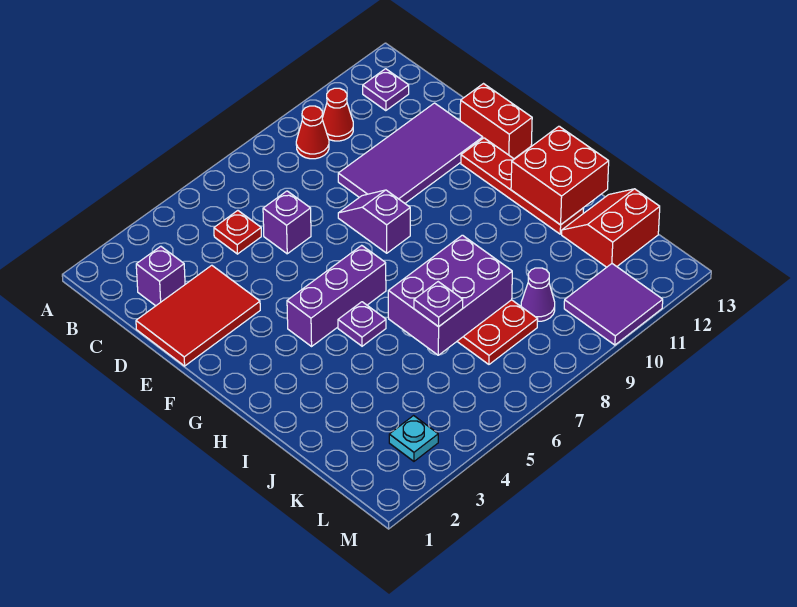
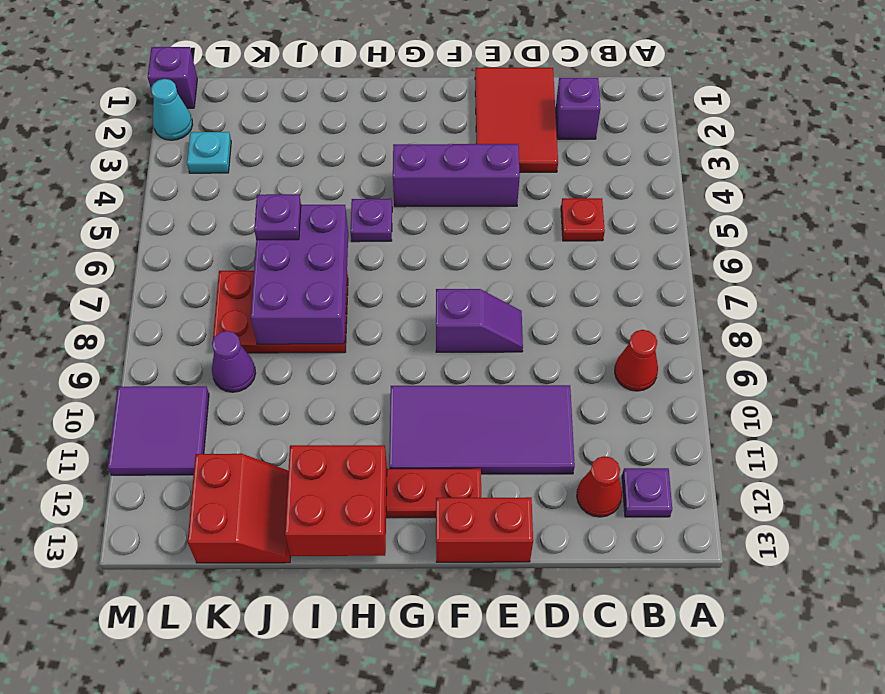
red 1x1 cone [322,88,353,141] -> red 1x1 cone moved to [577,456,622,517]
purple 1x1 brick [263,191,311,254] -> purple 1x1 brick moved to [148,47,197,108]
purple 2x4 tile [338,103,483,203] -> purple 2x4 tile turned to [389,385,575,474]
purple 1x3 brick [287,245,386,346] -> purple 1x3 brick turned to [393,144,520,207]
none -> cyan 1x1 cone [151,79,193,140]

